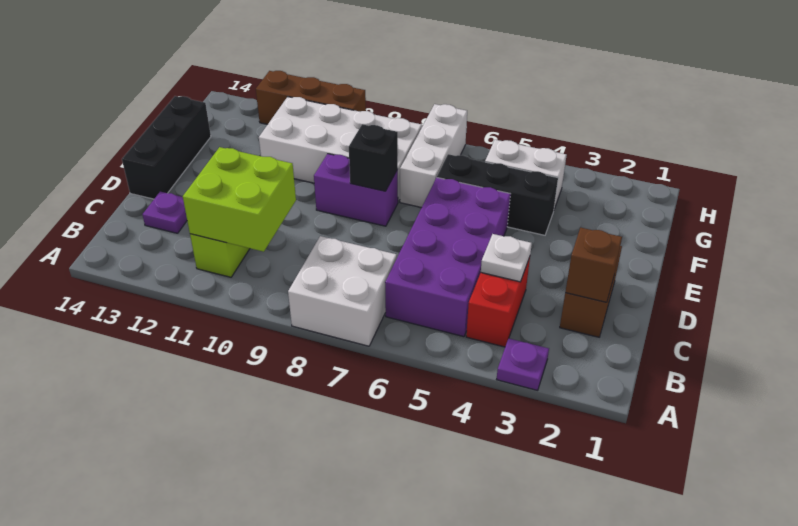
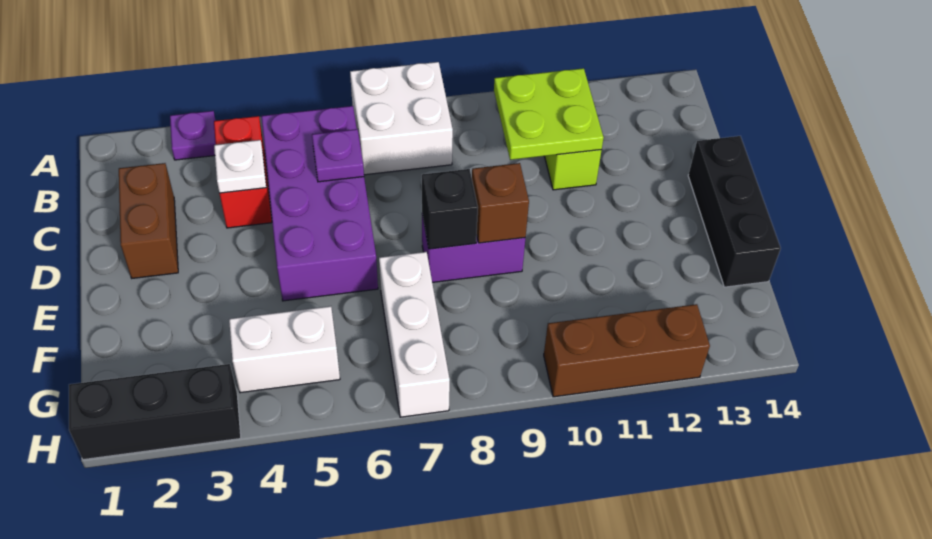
lime 2x2 brick [183,147,296,252] -> lime 2x2 plate [494,68,604,160]
brown 1x1 brick [565,228,622,302] -> brown 1x1 brick moved to [472,163,529,243]
purple 1x1 plate [143,192,187,233] -> purple 1x1 plate moved to [312,129,364,182]
black 1x3 brick [437,154,558,235] -> black 1x3 brick moved to [69,364,241,460]
white 2x4 brick [259,97,422,202] -> none

